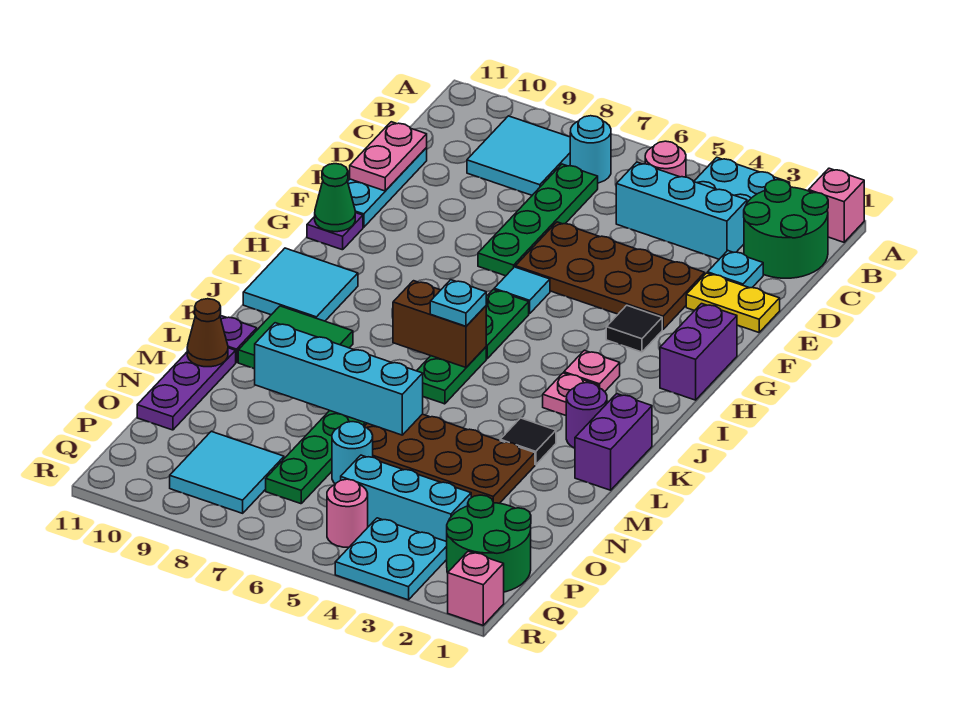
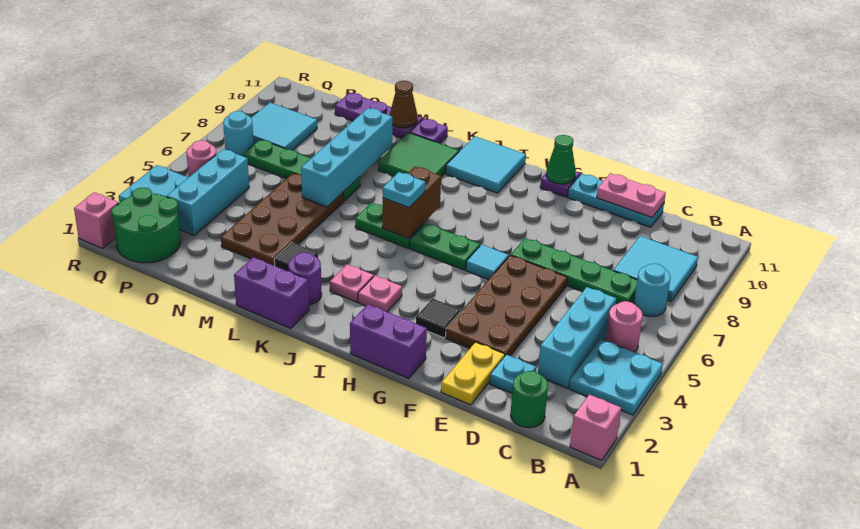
green 2x2 round brick [744,180,828,278] -> green 1x1 round brick [511,371,548,428]
cyan 1x1 round brick [332,422,373,484] -> cyan 1x1 round brick moved to [223,111,254,156]

